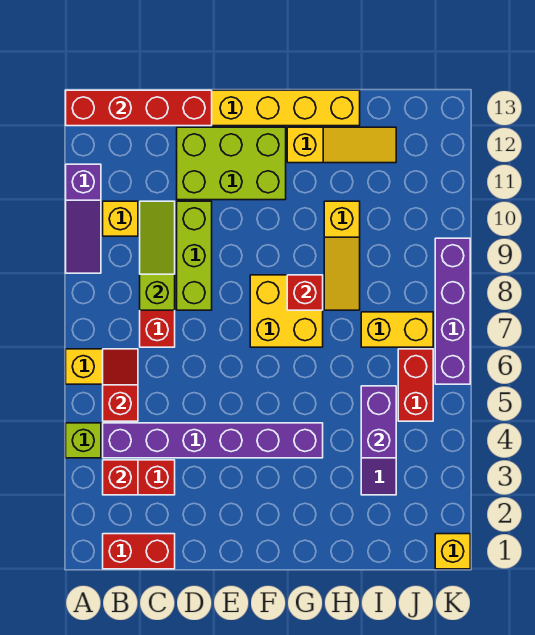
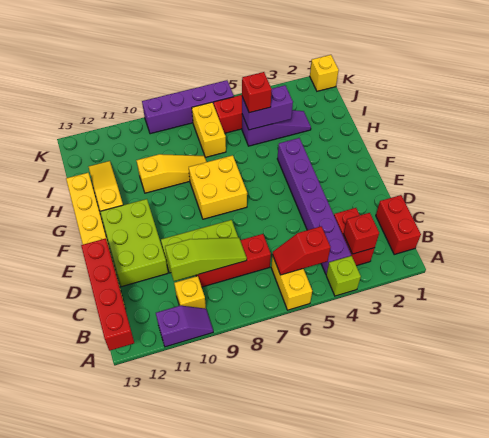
purple 1x3 slope [66,164,101,273] -> purple 1x2 slope [156,306,213,347]
lime 1x3 slope [140,201,175,310] -> lime 1x3 slope turned to [165,238,247,281]
red 1x1 brick [287,275,323,310] -> red 1x1 brick moved to [242,72,272,113]

